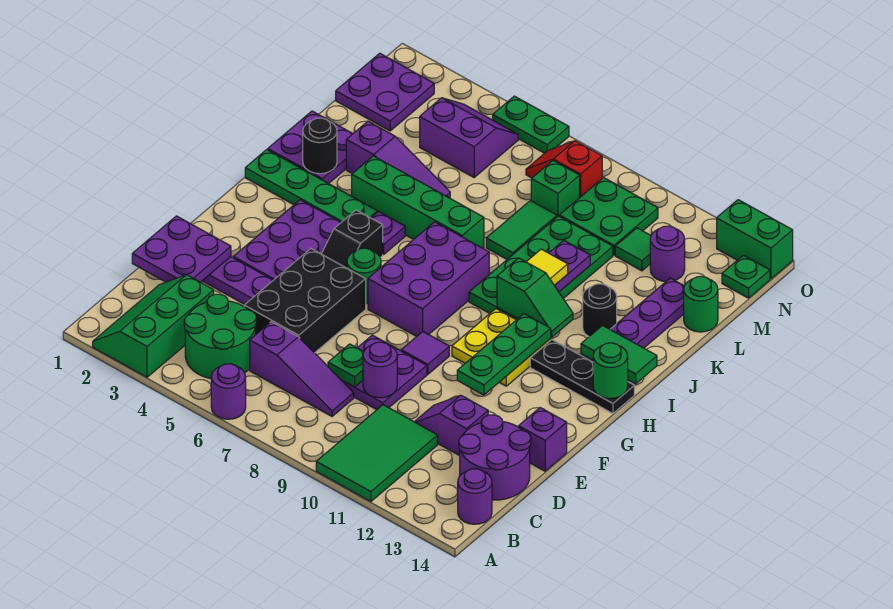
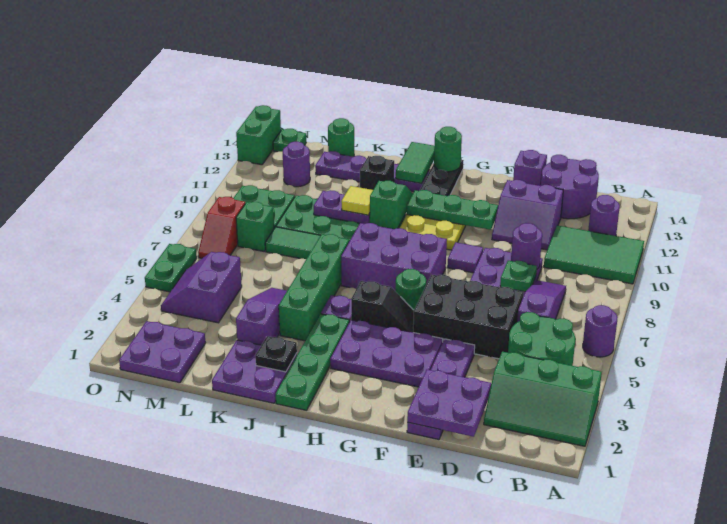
purple 1x1 round brick [458,469,492,524] -> purple 1x1 round brick moved to [588,195,620,236]
purple 1x2 slope [415,395,488,456] -> purple 2x2 slope [492,180,563,250]
black 1x1 round brick [303,118,337,174] -> black 1x1 plate [255,336,297,372]
black 1x1 round brick [583,284,617,337] -> black 1x1 brick [360,156,394,190]
green 1x1 tile [615,228,651,271] -> none

